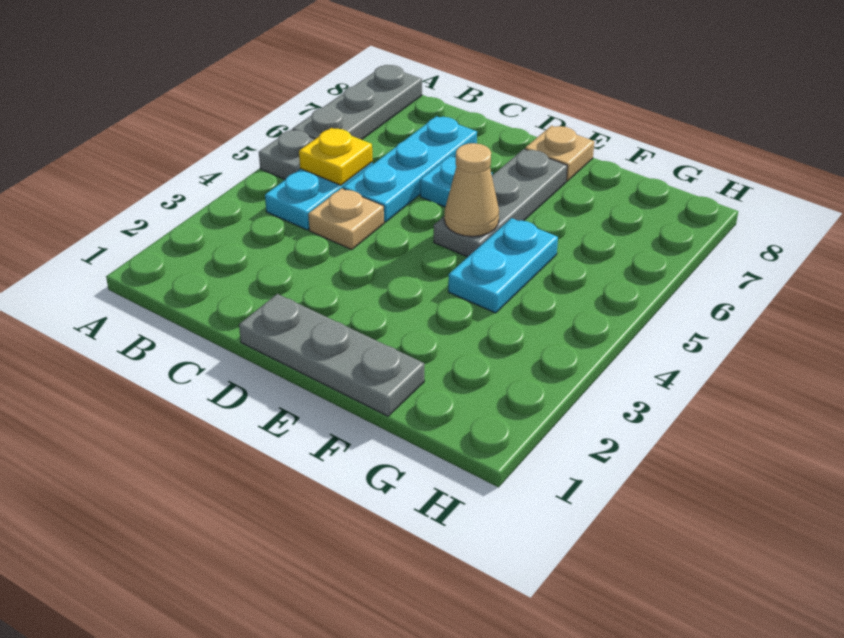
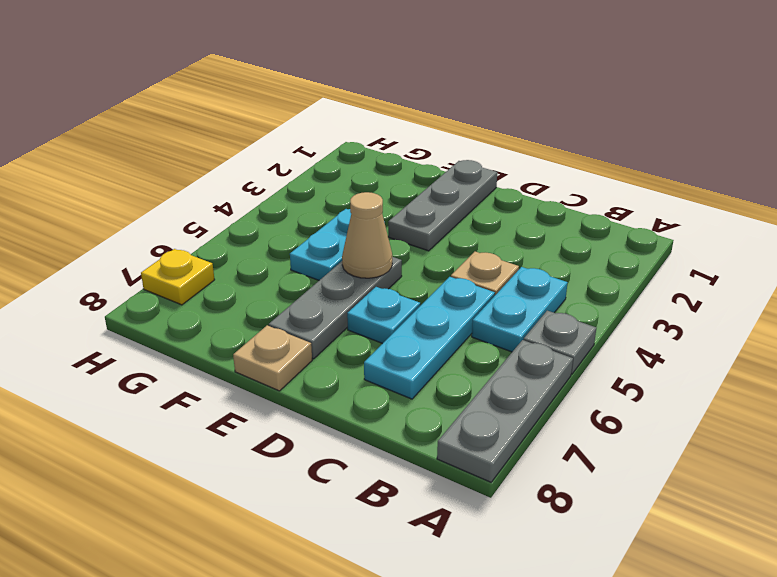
yellow 1x1 plate [299,128,373,185] -> yellow 1x1 plate moved to [141,249,215,305]
grey 1x3 plate [239,294,424,416] -> grey 1x3 plate turned to [388,160,497,251]

